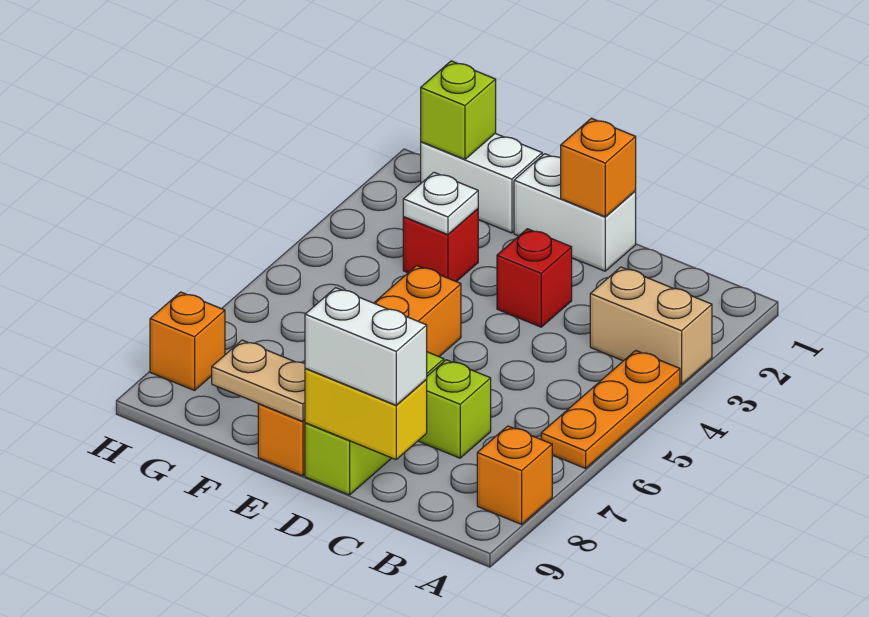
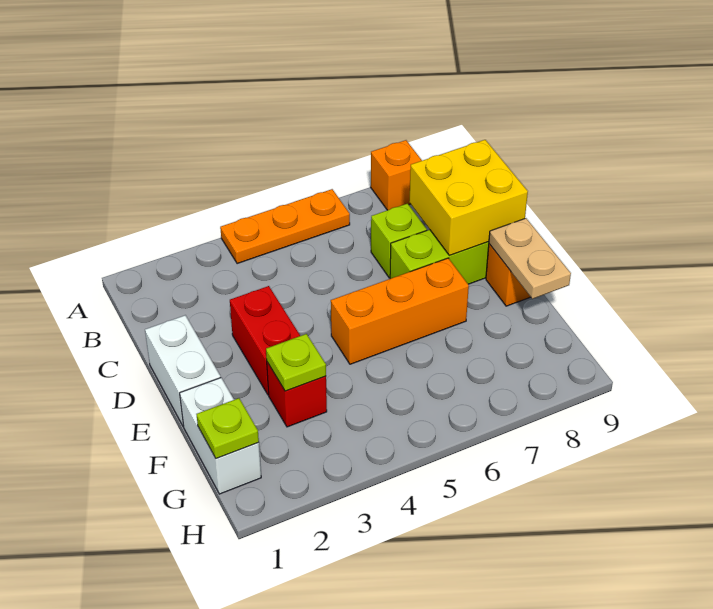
tan 1x2 brick [590,267,712,385] -> none
yellow 1x2 brick [305,368,427,460] -> yellow 2x2 brick [409,140,528,255]
white 1x2 brick [305,288,427,405] -> none
orange 1x1 brick [561,118,636,217] -> none
red 1x1 brick [497,229,572,327] -> red 1x2 brick [230,286,300,395]
white 1x1 plate [403,172,478,235] -> lime 1x1 plate [266,334,326,391]
lime 1x1 brick [421,61,496,159] -> lime 1x1 plate [197,398,259,458]
orange 1x1 brick [150,292,225,391] -> none

